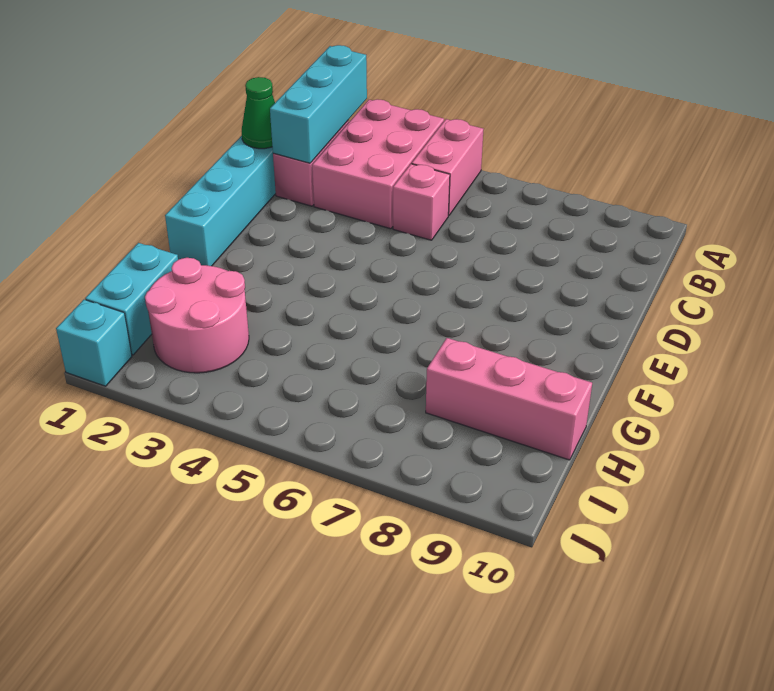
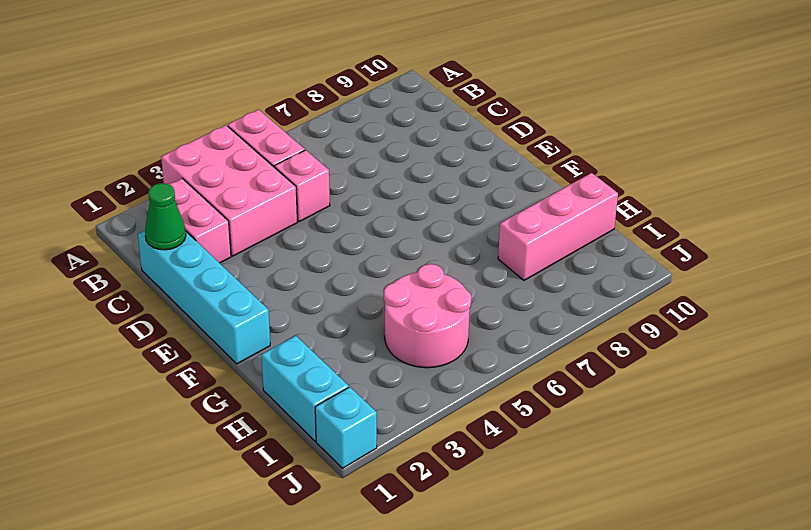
cyan 1x3 brick [270,45,367,163] -> none
pink 2x2 round brick [145,258,249,373] -> pink 2x2 round brick moved to [384,264,471,368]

